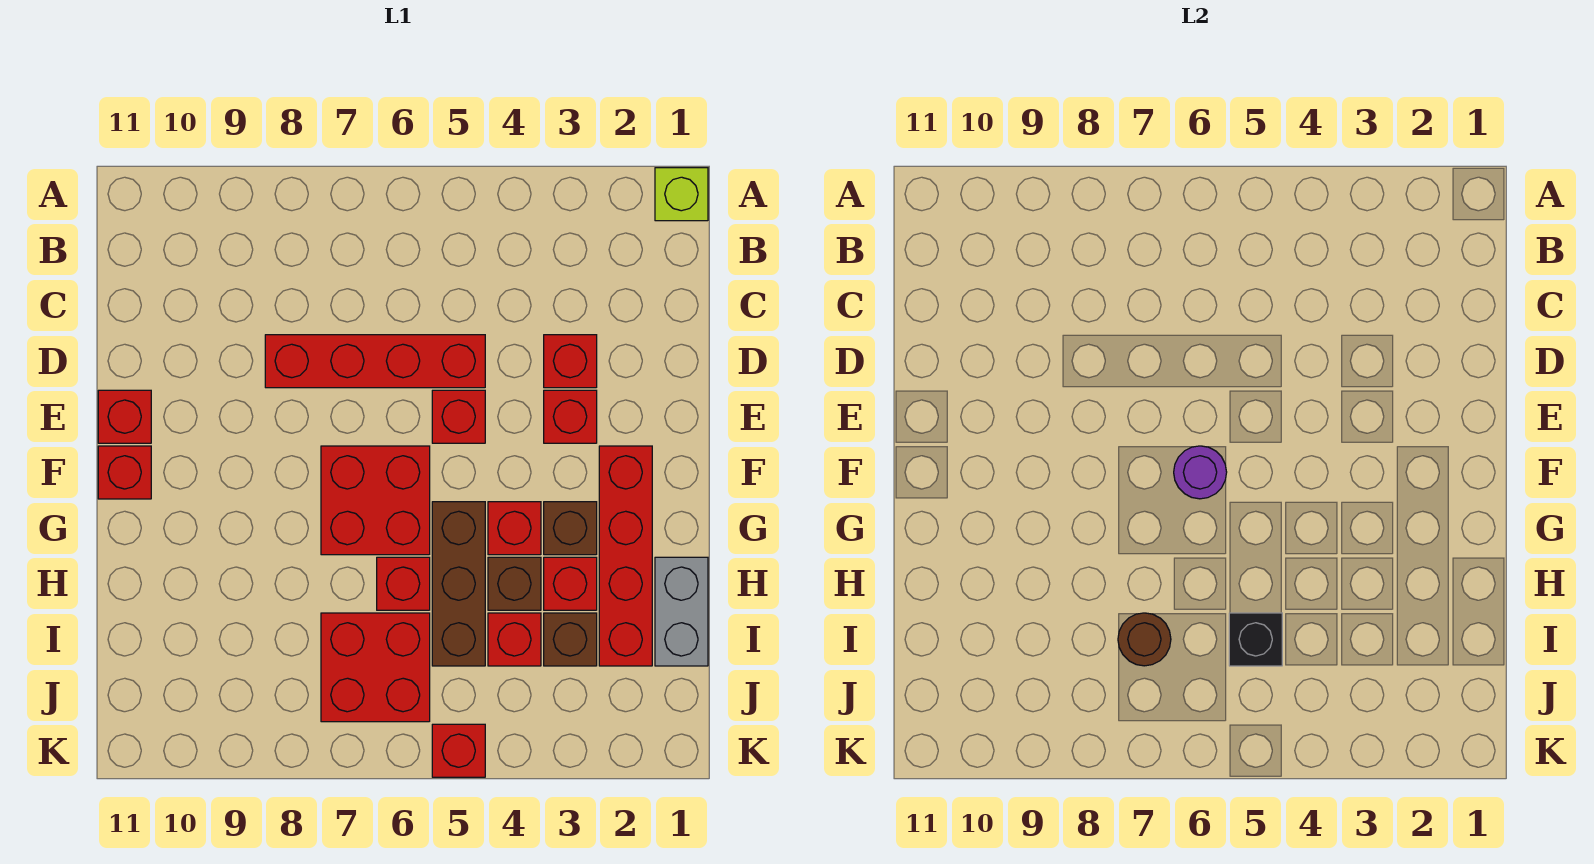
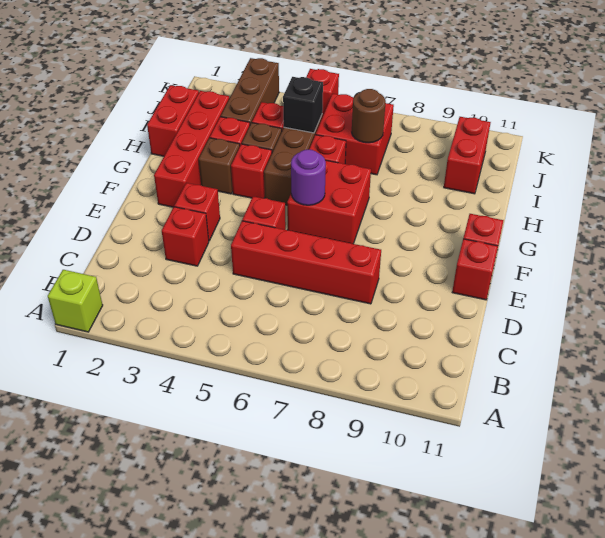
grey 1x2 brick [655,557,708,666] -> red 1x2 brick [147,85,199,156]
brown 1x1 brick [544,613,597,666] -> brown 1x3 brick [221,58,279,125]
none -> red 1x2 brick [444,117,491,194]

